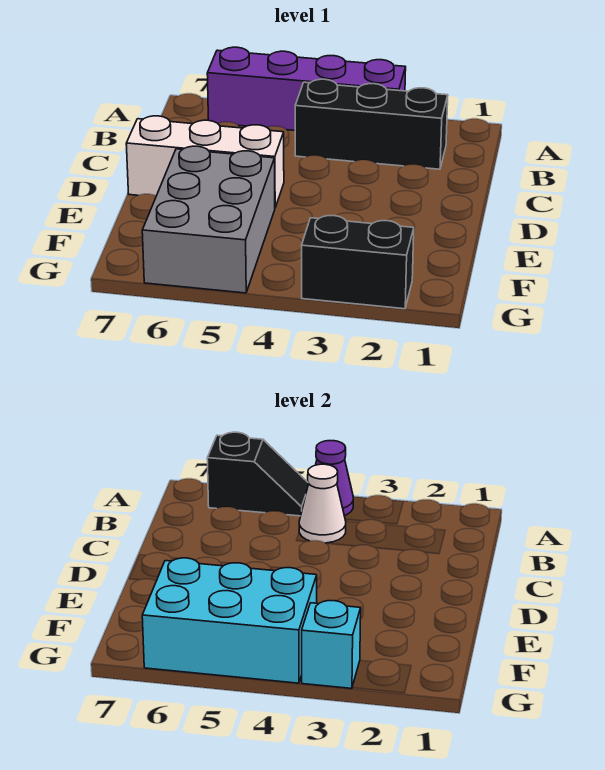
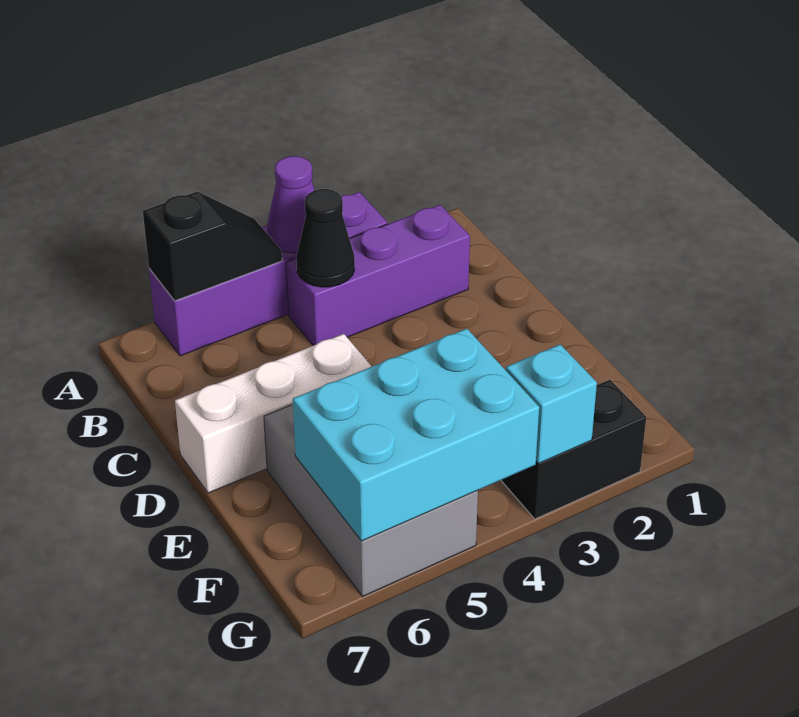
black 1x3 brick [295,79,448,169] -> purple 1x3 brick [286,205,470,346]
white 1x1 cone [299,464,346,543] -> black 1x1 cone [296,189,355,287]

